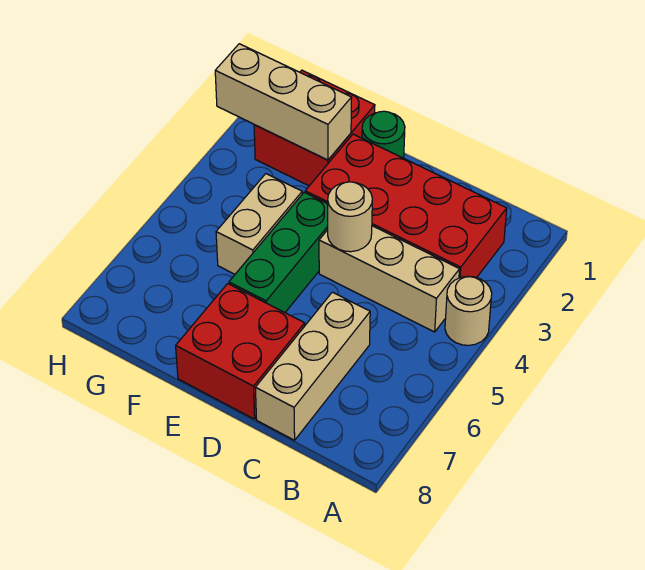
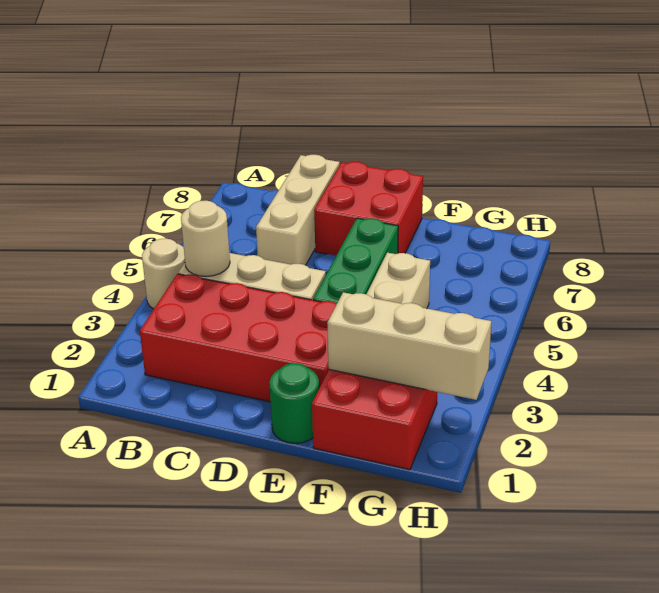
tan 1x1 round brick [328,182,372,252] -> tan 1x1 round brick moved to [181,201,230,277]

